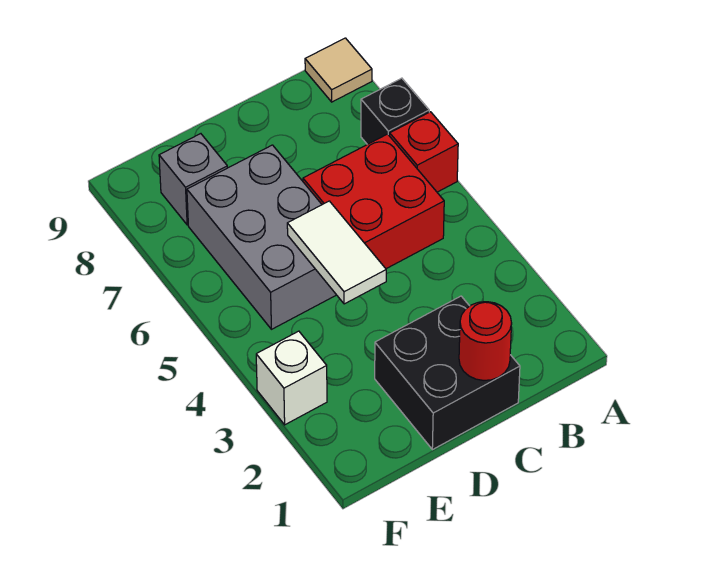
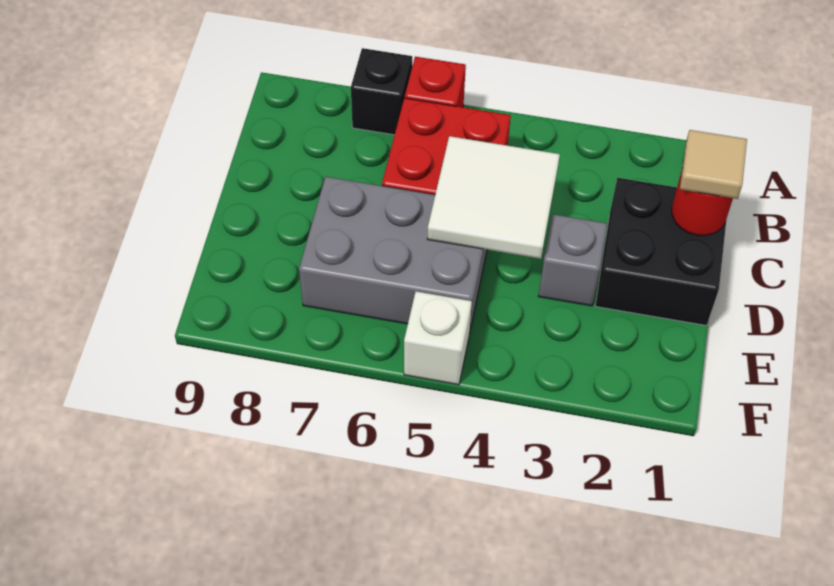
tan 1x1 tile [305,38,372,102] -> tan 1x1 tile moved to [680,130,747,199]
white 1x2 tile [287,201,386,304] -> white 2x2 tile [427,136,560,259]
grey 1x1 brick [159,134,227,225] -> grey 1x1 brick moved to [539,214,607,306]
white 1x1 brick [256,331,327,425] -> white 1x1 brick moved to [404,291,472,385]

